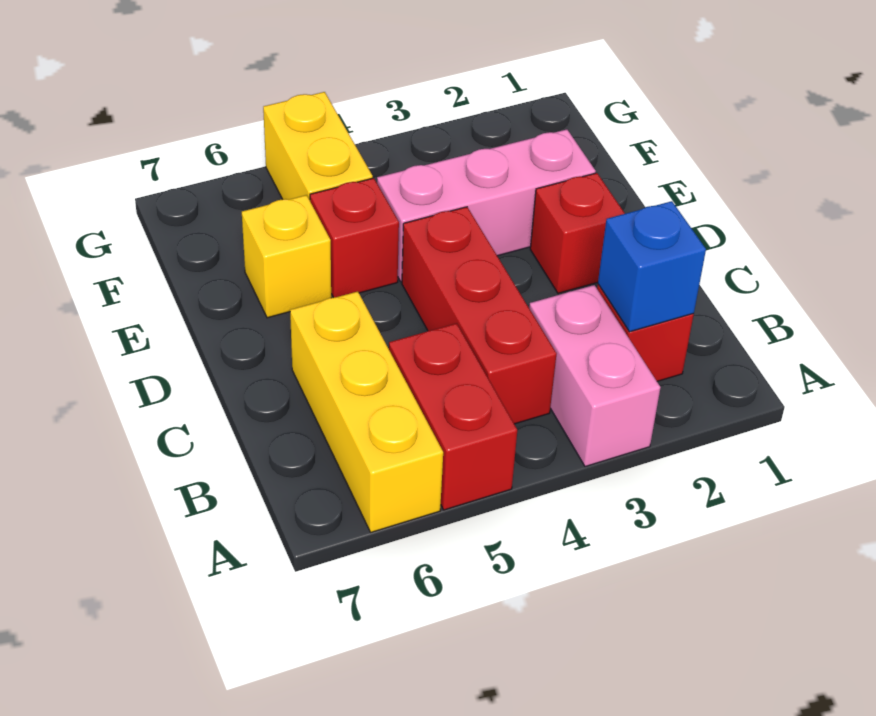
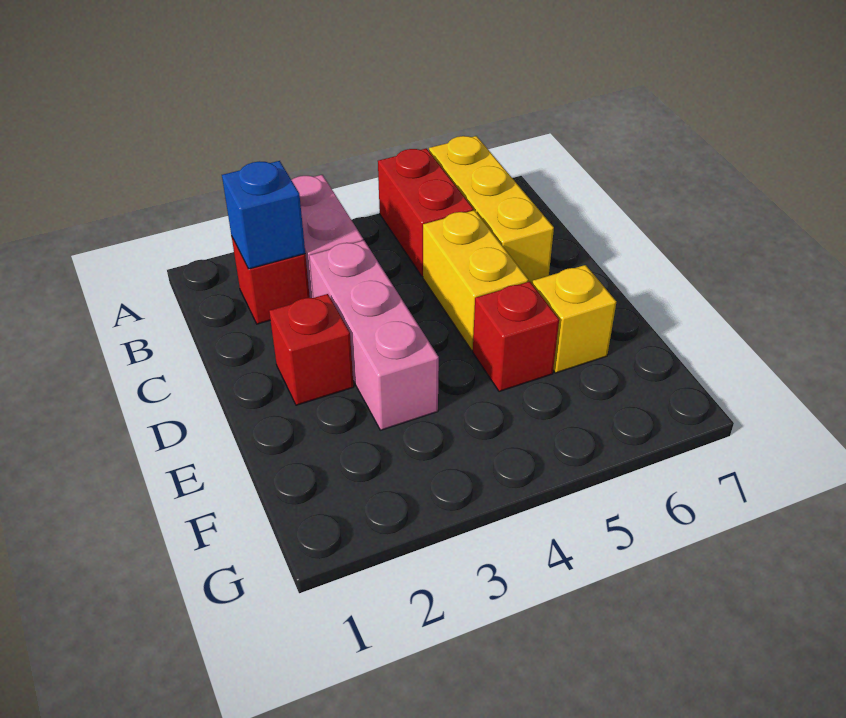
red 1x3 brick [402,207,556,424] -> none
pink 1x3 brick [377,129,596,282] -> pink 1x3 brick turned to [309,240,439,430]
yellow 1x2 brick [263,92,373,200] -> yellow 1x2 brick moved to [423,210,528,350]

